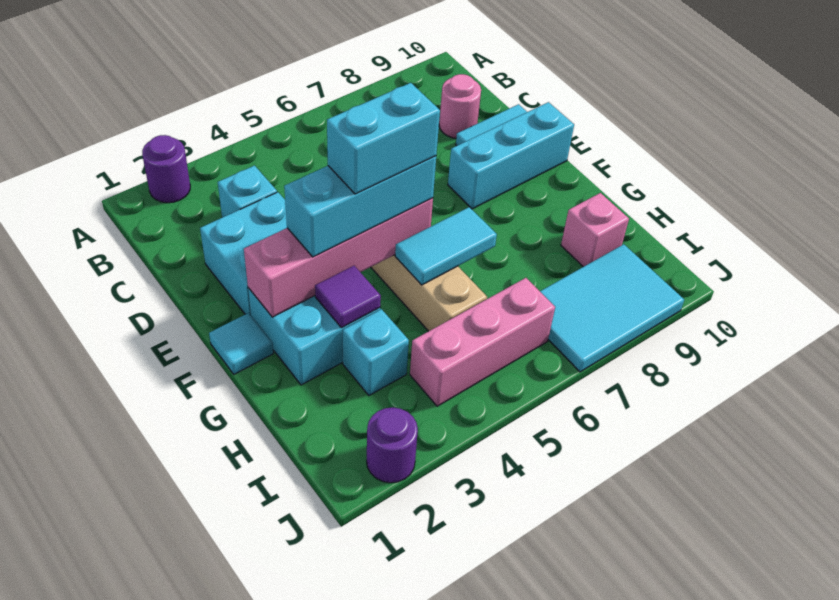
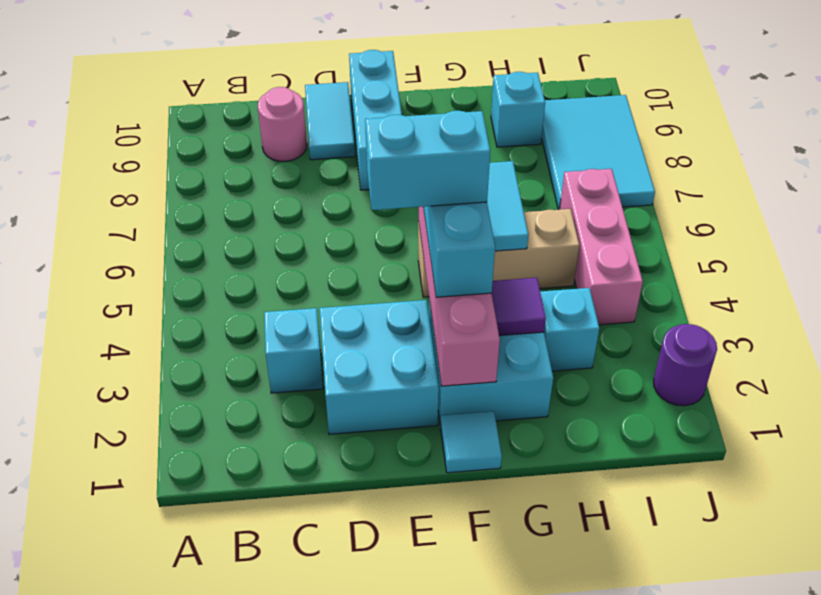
purple 1x1 round brick [142,135,190,203] -> none
cyan 1x2 brick [327,83,440,194] -> cyan 1x2 brick turned to [365,111,490,210]
pink 1x1 brick [561,193,629,267] -> cyan 1x1 brick [491,72,545,147]

